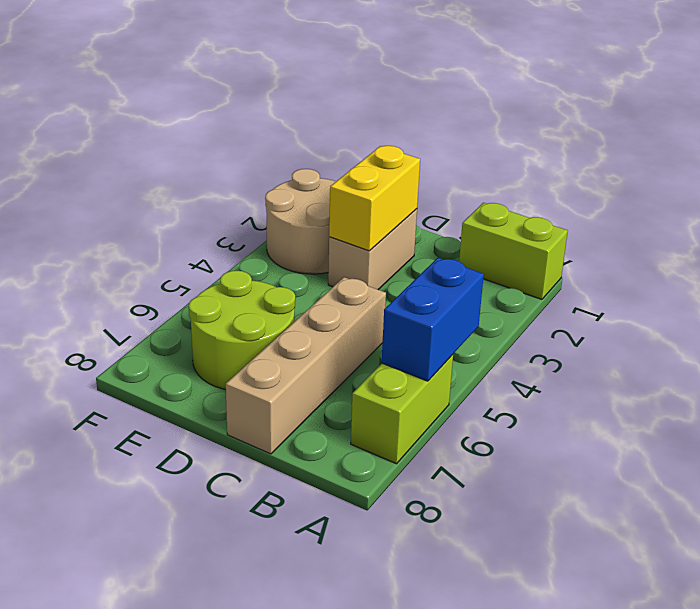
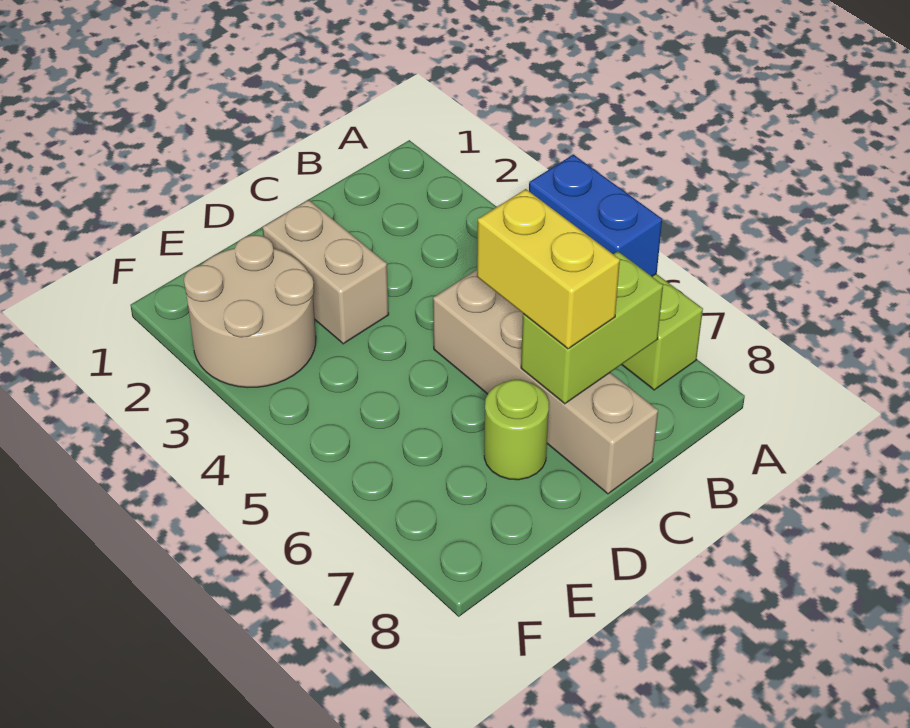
lime 1x2 brick [459,203,568,299] -> lime 1x2 brick moved to [521,251,663,404]
yellow 1x2 brick [329,146,420,251] -> yellow 1x2 brick moved to [477,189,620,349]
lime 2x2 round brick [189,271,295,390] -> lime 1x1 round brick [484,380,549,480]

